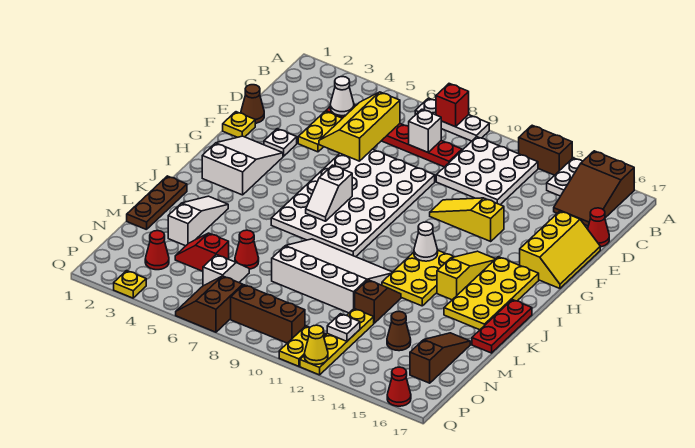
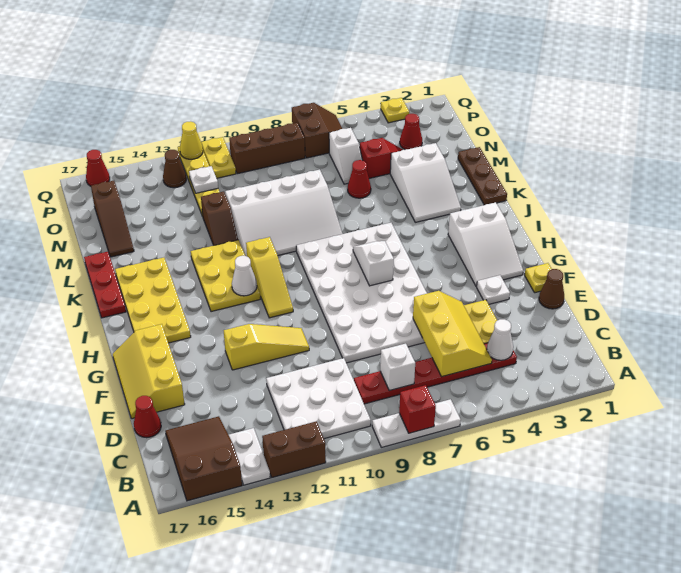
yellow 1x3 slope [437,251,495,300] -> yellow 1x3 slope moved to [246,237,293,318]
white 1x3 slope [168,196,228,246] -> white 2x3 slope [390,143,461,222]
brown 1x1 cone [387,311,411,351] -> brown 1x1 cone moved to [163,150,186,188]

